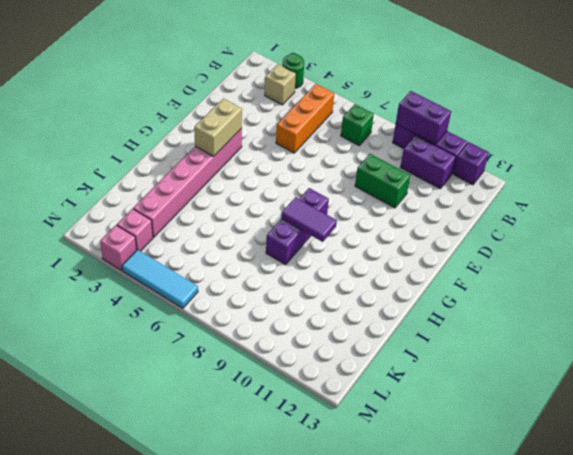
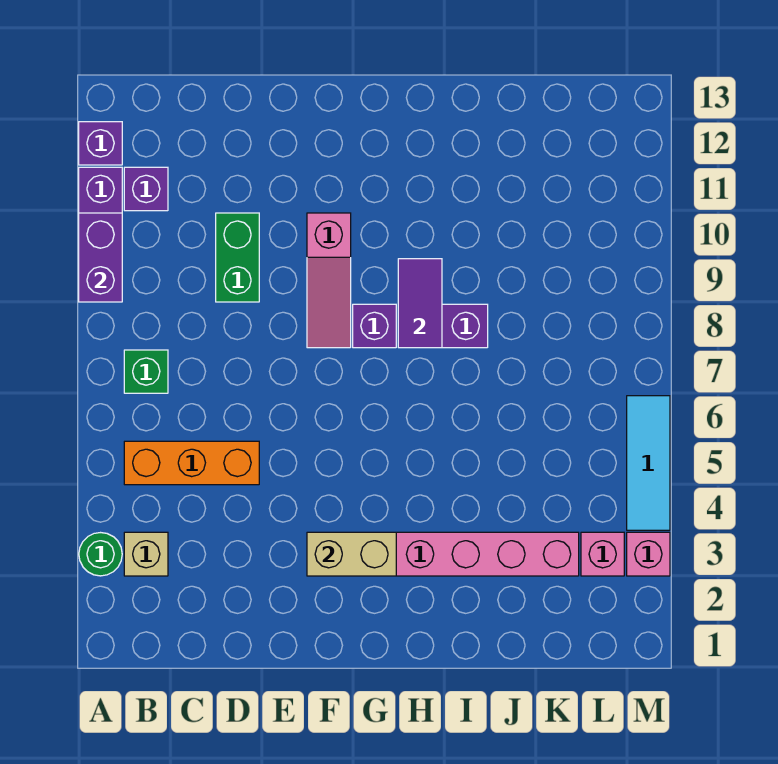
purple 1x2 brick [400,135,456,189] -> purple 1x1 brick [124,167,168,211]
none -> pink 1x3 slope [307,213,351,348]

